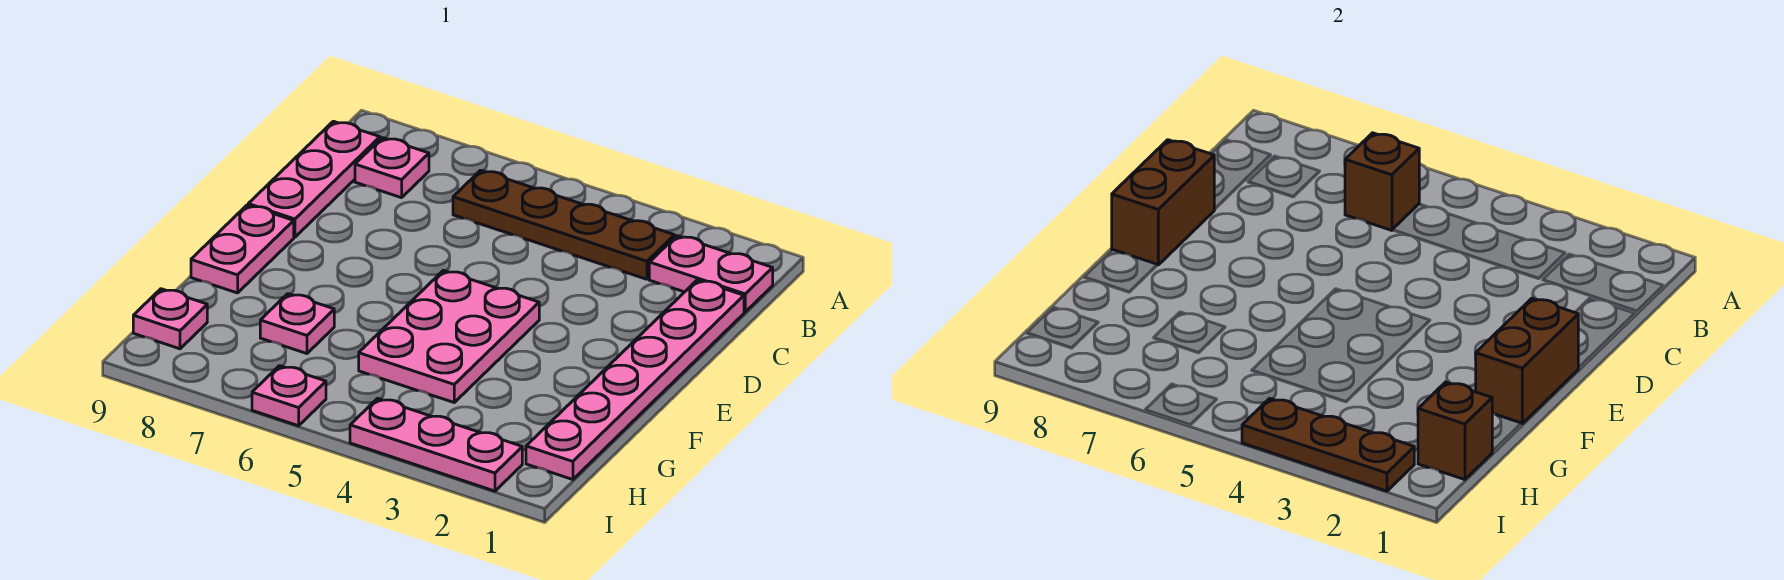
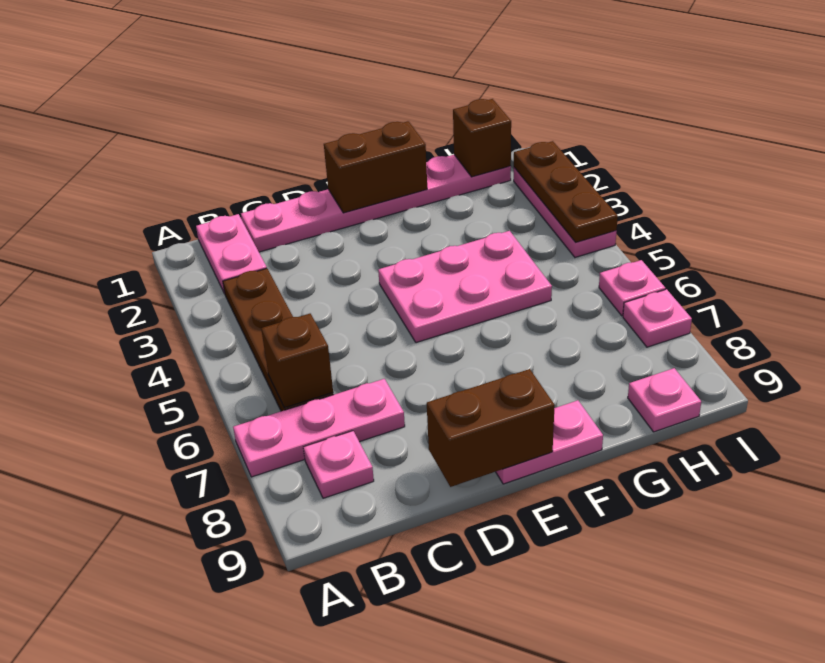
pink 1x3 plate [248,121,380,237] -> pink 1x3 plate moved to [233,379,405,477]
pink 1x1 plate [260,294,334,354] -> pink 1x1 plate moved to [623,289,692,347]

